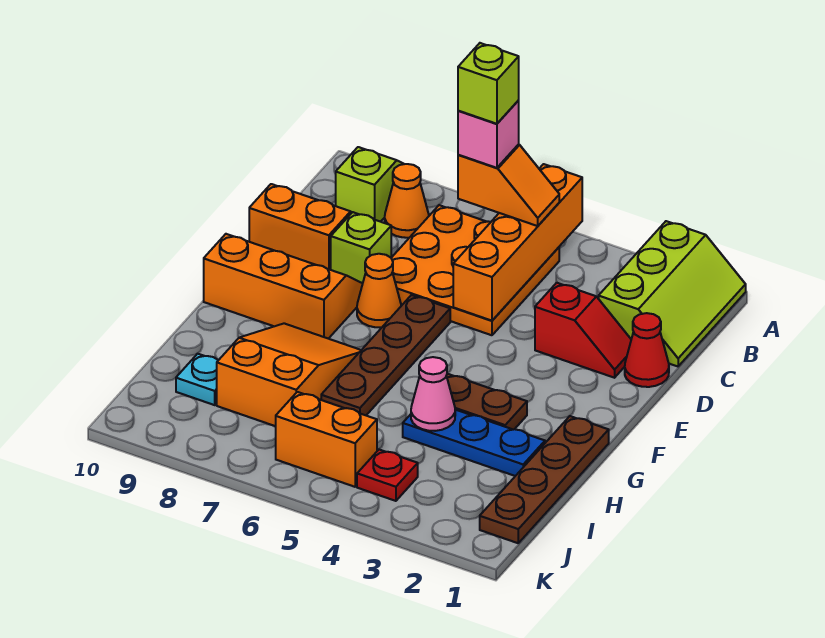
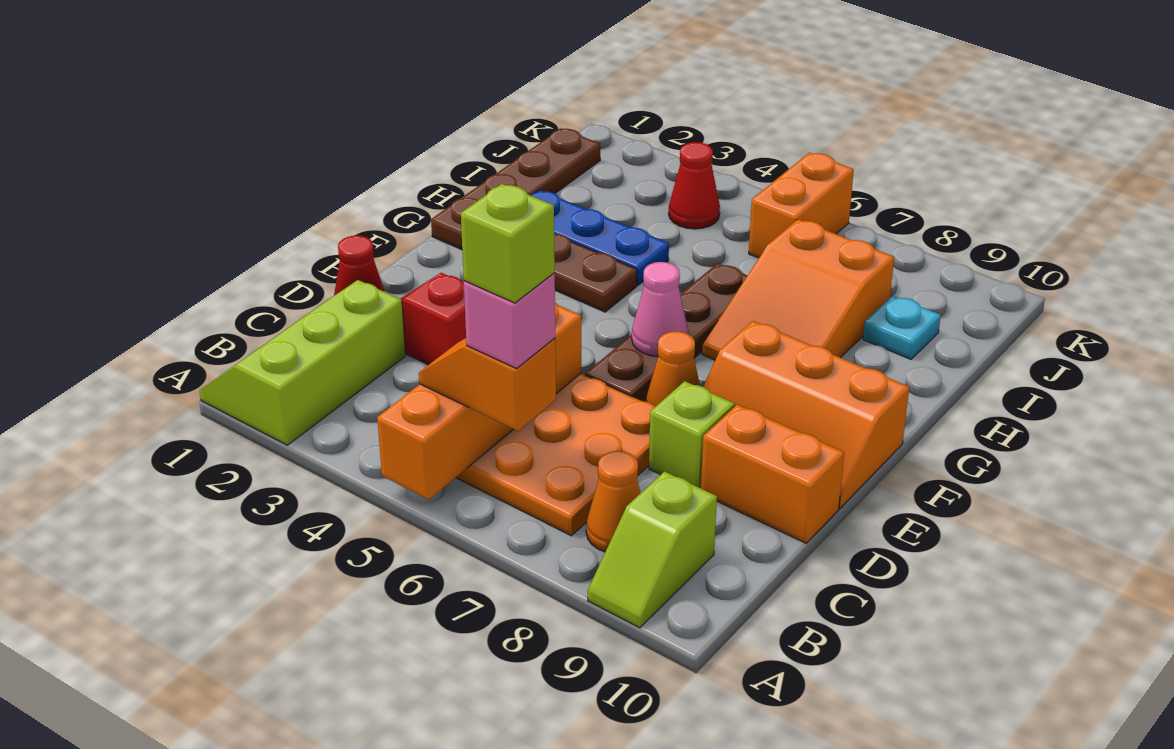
pink 1x1 cone [411,357,455,431] -> pink 1x1 cone moved to [632,262,688,357]
red 1x1 plate [357,450,418,501] -> red 1x1 cone [669,142,720,229]
orange 1x2 brick [276,392,377,487] -> orange 1x2 brick turned to [749,153,854,258]

